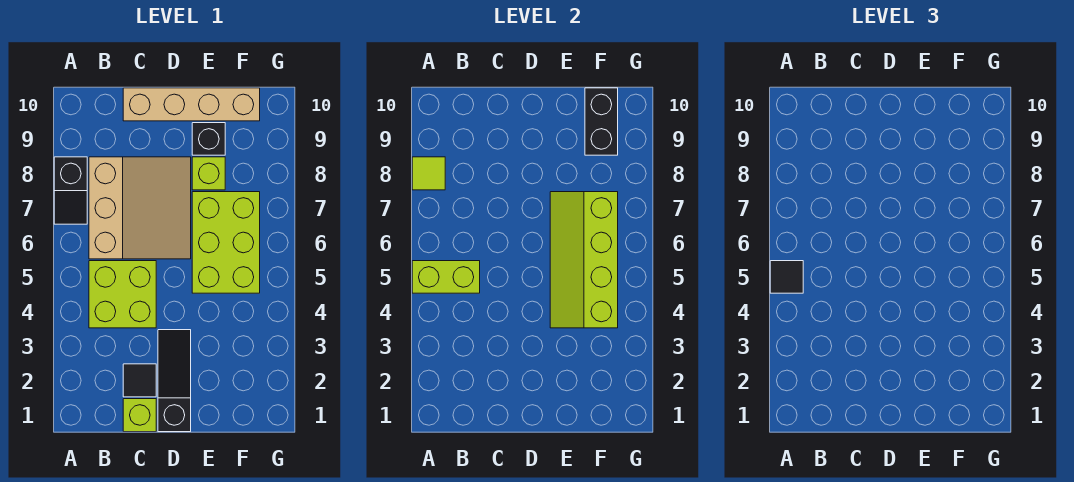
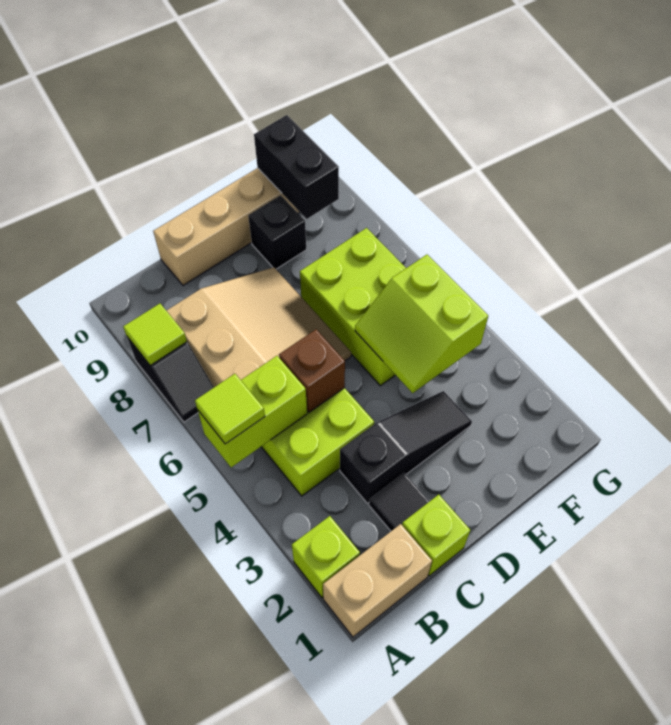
none -> tan 1x2 brick [323,524,432,637]
black 1x1 tile [770,261,803,293] -> lime 1x1 tile [195,374,265,444]
none -> brown 1x1 brick [279,329,345,412]
black 1x3 slope [158,330,191,432] -> black 1x3 slope turned to [340,391,472,503]
lime 2x4 slope [550,192,618,328] -> lime 2x2 slope [355,255,488,393]
lime 1x1 brick [192,157,225,190] -> lime 1x1 brick moved to [292,516,360,598]

